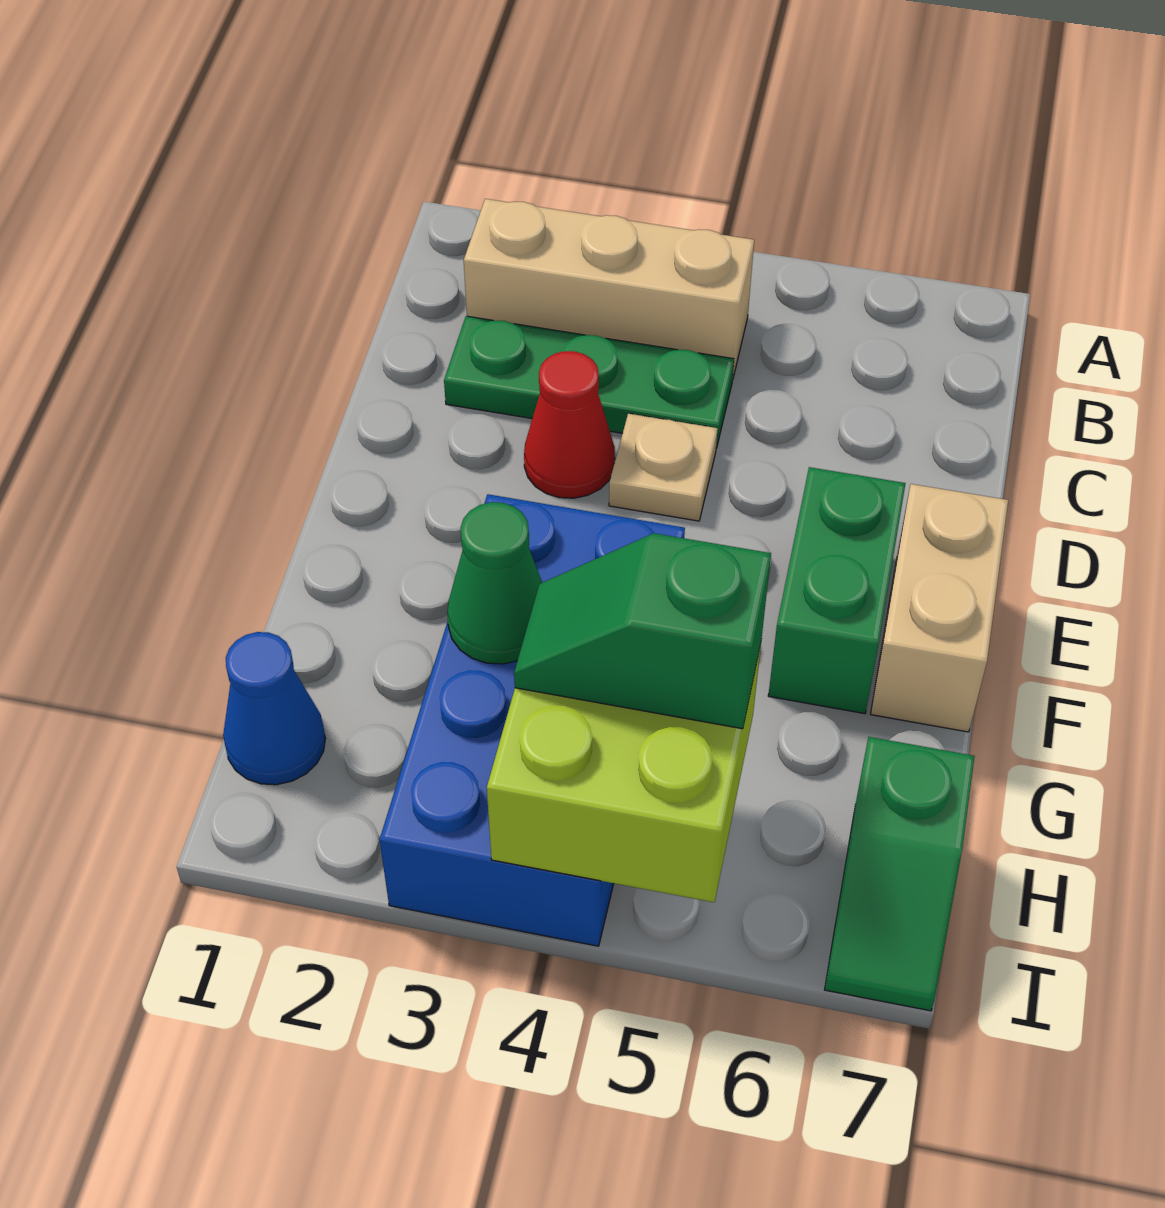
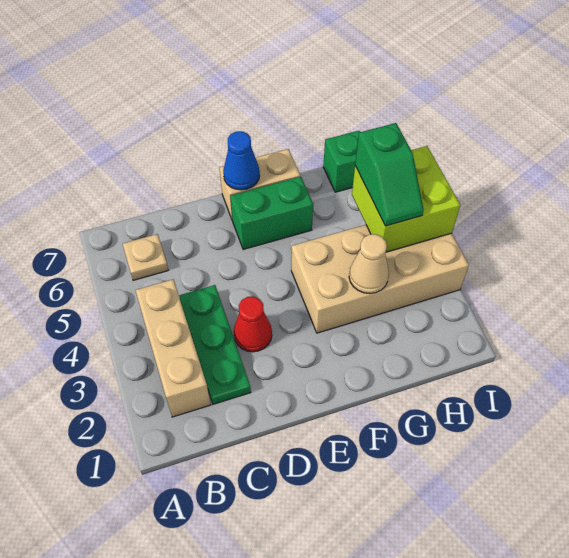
tan 1x1 plate [609,414,718,521] -> tan 1x1 plate moved to [123,234,168,280]
blue 2x4 brick [380,494,685,946] -> tan 2x4 brick [291,225,469,333]
green 1x1 cone [447,502,542,664] -> tan 1x1 cone [349,234,389,294]
blue 1x1 cone [223,632,326,785] -> blue 1x1 cone moved to [223,131,260,190]

